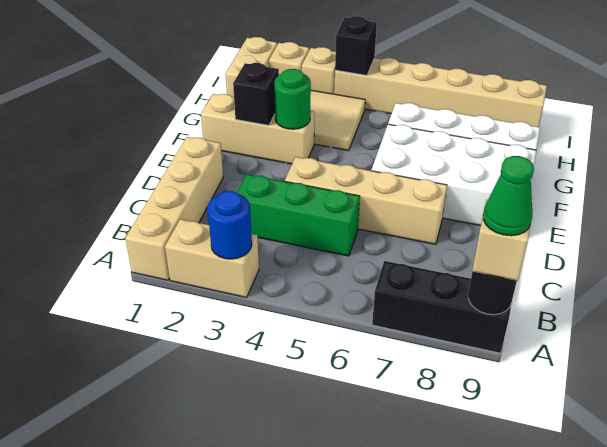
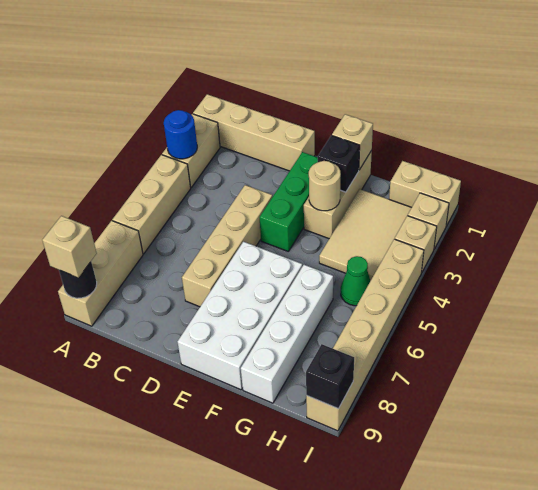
none -> tan 1x3 brick [112,155,191,254]
black 1x3 brick [372,261,511,353] -> tan 1x3 brick [58,221,143,326]
green 1x1 cone [483,156,534,236] -> green 1x1 cone moved to [341,256,370,306]
green 1x3 brick [237,174,360,256] -> green 1x3 brick moved to [260,152,318,251]
none -> tan 1x1 brick [332,114,373,170]
green 1x1 round brick [274,69,311,129] -> tan 1x1 round brick [309,161,341,211]
black 1x1 brick [335,16,377,75] -> black 1x1 brick moved to [306,344,354,409]

